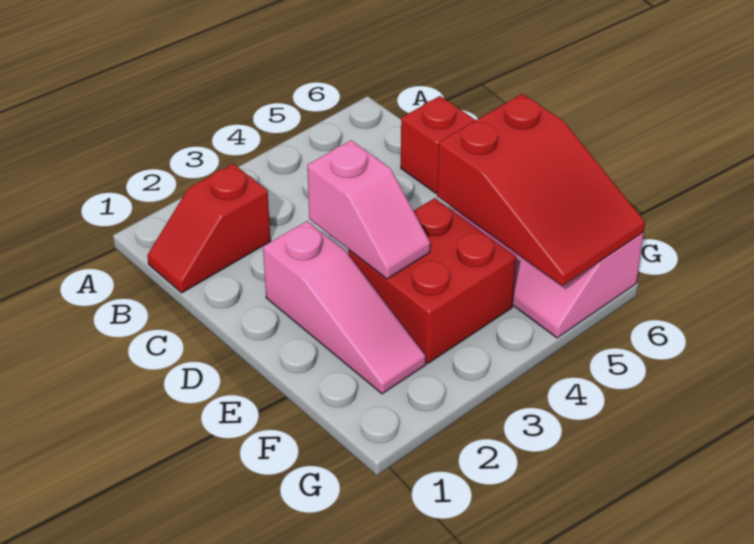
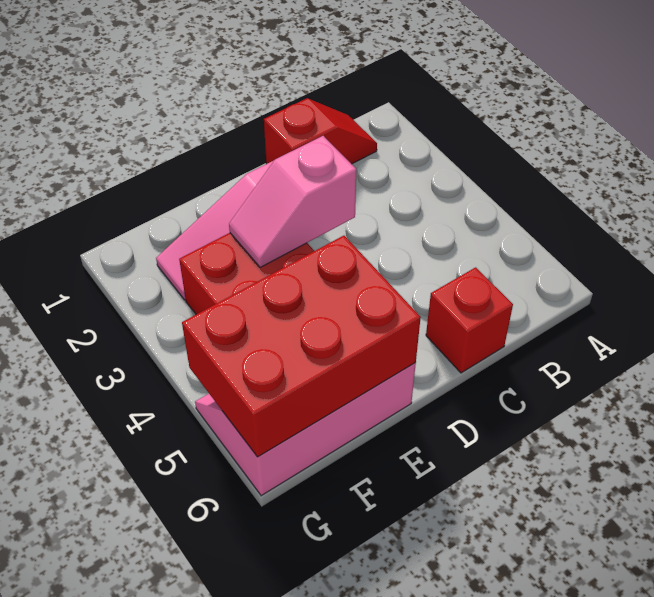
red 1x2 slope [147,164,271,293] -> red 1x2 slope turned to [264,98,377,164]
red 2x3 slope [437,94,645,286] -> red 2x3 brick [182,236,421,457]

